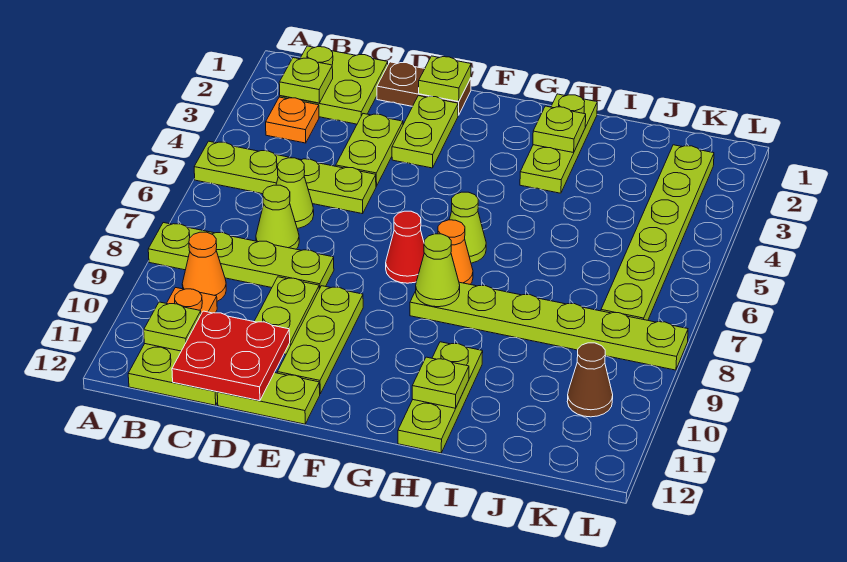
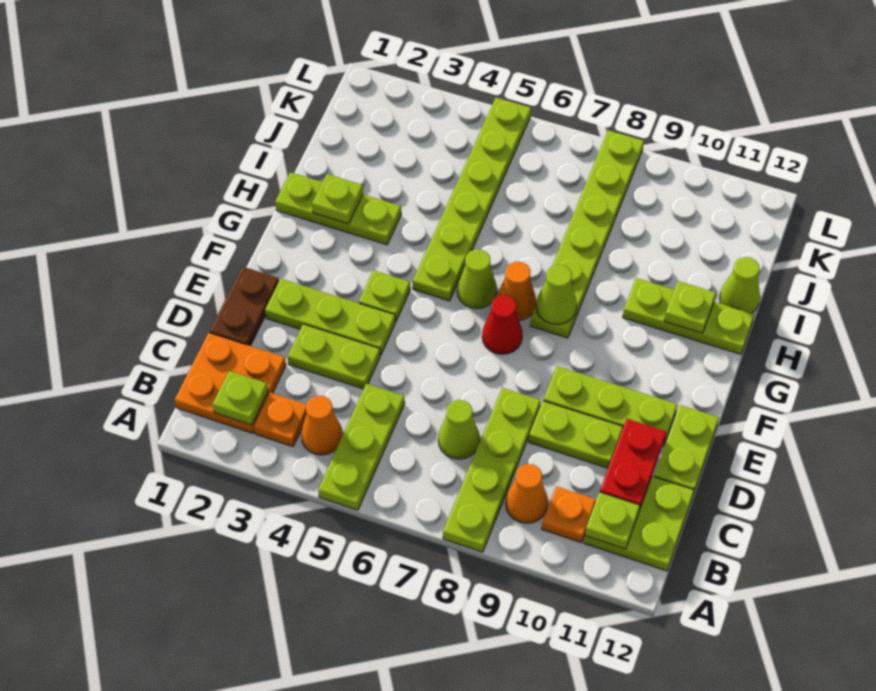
lime 1x4 plate [194,141,376,214] -> lime 1x3 plate [318,384,405,510]
lime 2x2 plate [280,46,388,124] -> orange 2x2 plate [175,333,286,433]
none -> orange 1x1 cone [301,396,343,455]
lime 1x1 cone [276,158,314,229] -> lime 1x1 cone moved to [720,257,760,313]
red 2x2 plate [172,311,290,401] -> red 1x2 plate [600,419,666,510]
lime 1x1 plate [419,56,471,101] -> lime 1x1 plate moved to [359,270,410,322]
lime 1x2 plate [392,96,458,168] -> lime 1x3 plate [265,279,395,355]
lime 1x6 plate [601,145,714,320] -> lime 1x6 plate turned to [413,98,531,301]
brown 1x1 cone [567,343,613,417] -> none

